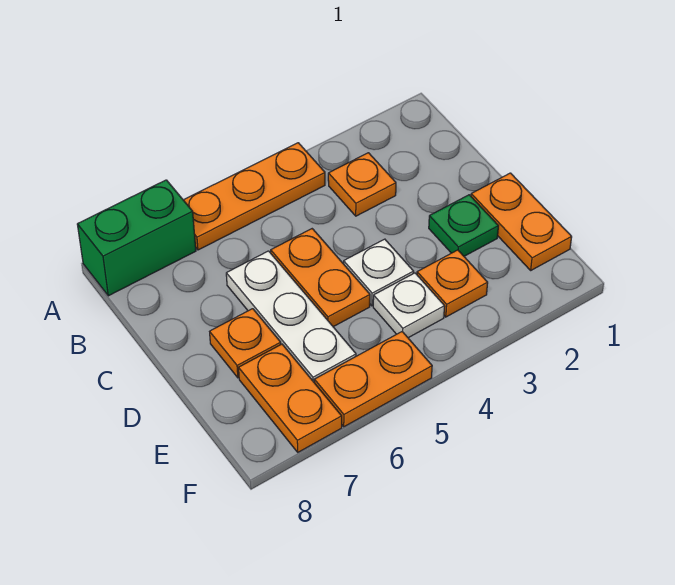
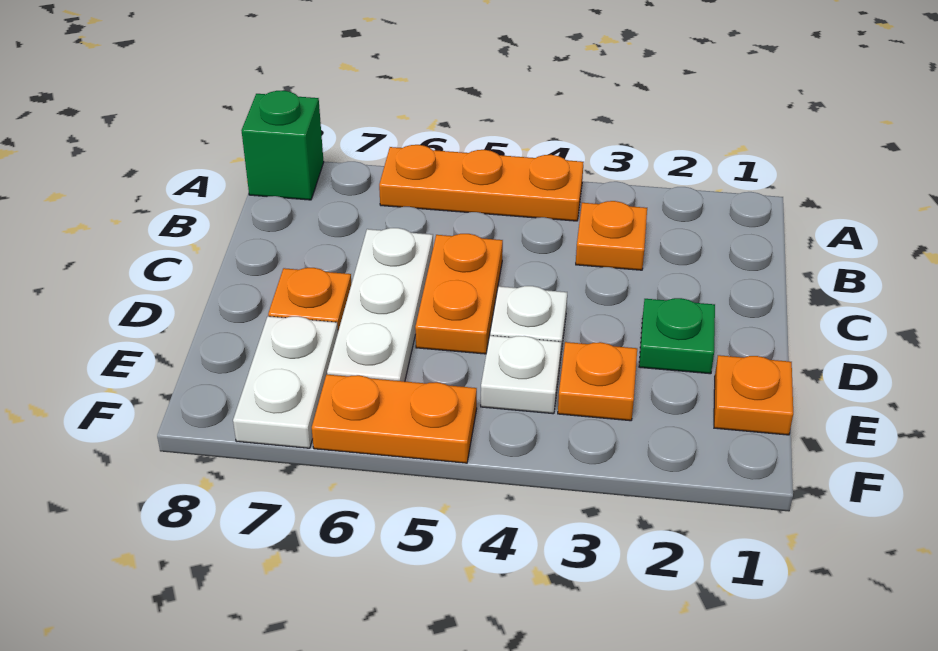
green 1x2 brick [77,180,196,296] -> green 1x1 brick [242,91,324,200]
orange 1x2 plate [471,173,572,270] -> orange 1x1 plate [714,355,793,435]
orange 1x2 plate [239,344,342,452] -> white 1x2 plate [233,316,338,448]

